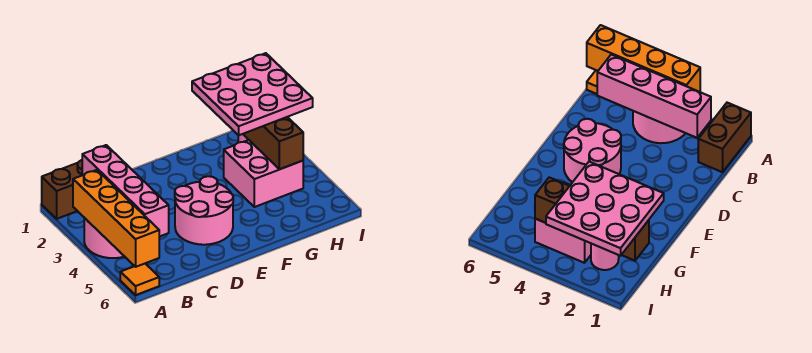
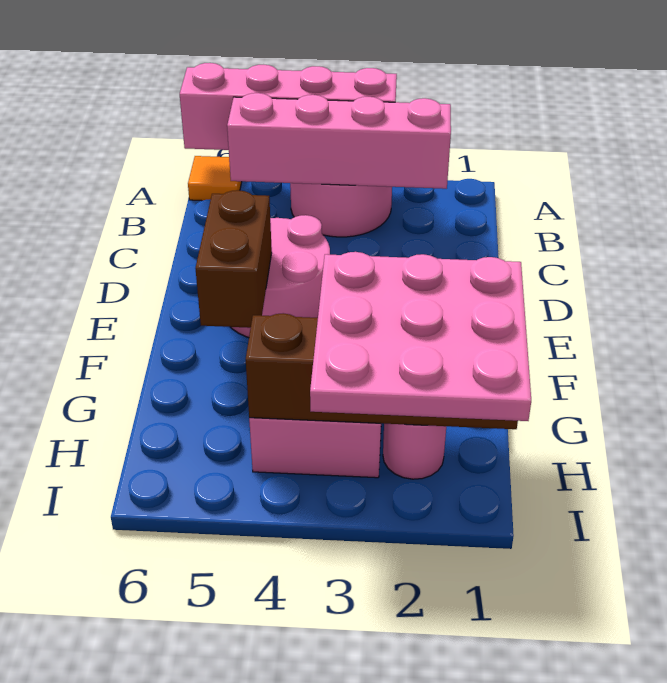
brown 1x2 brick [42,160,82,219] -> brown 1x2 brick moved to [195,190,272,328]
orange 1x4 brick [73,170,159,267] -> pink 1x4 brick [180,63,397,150]

